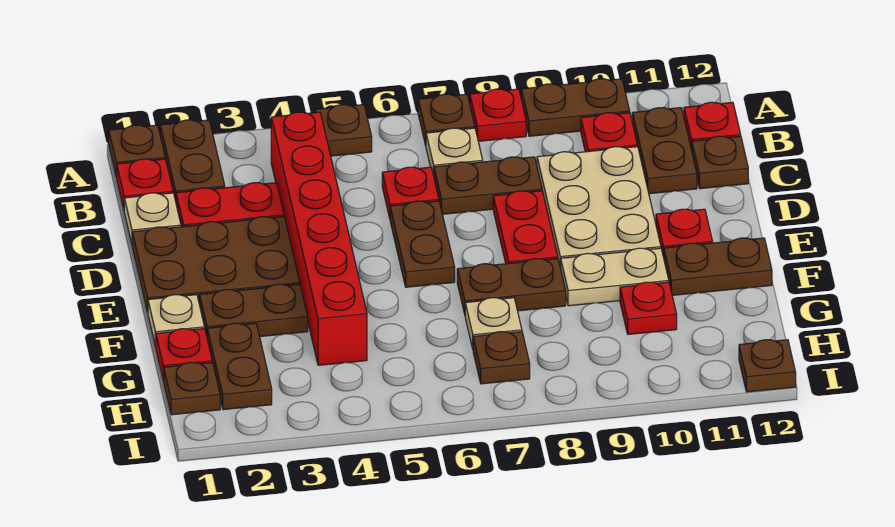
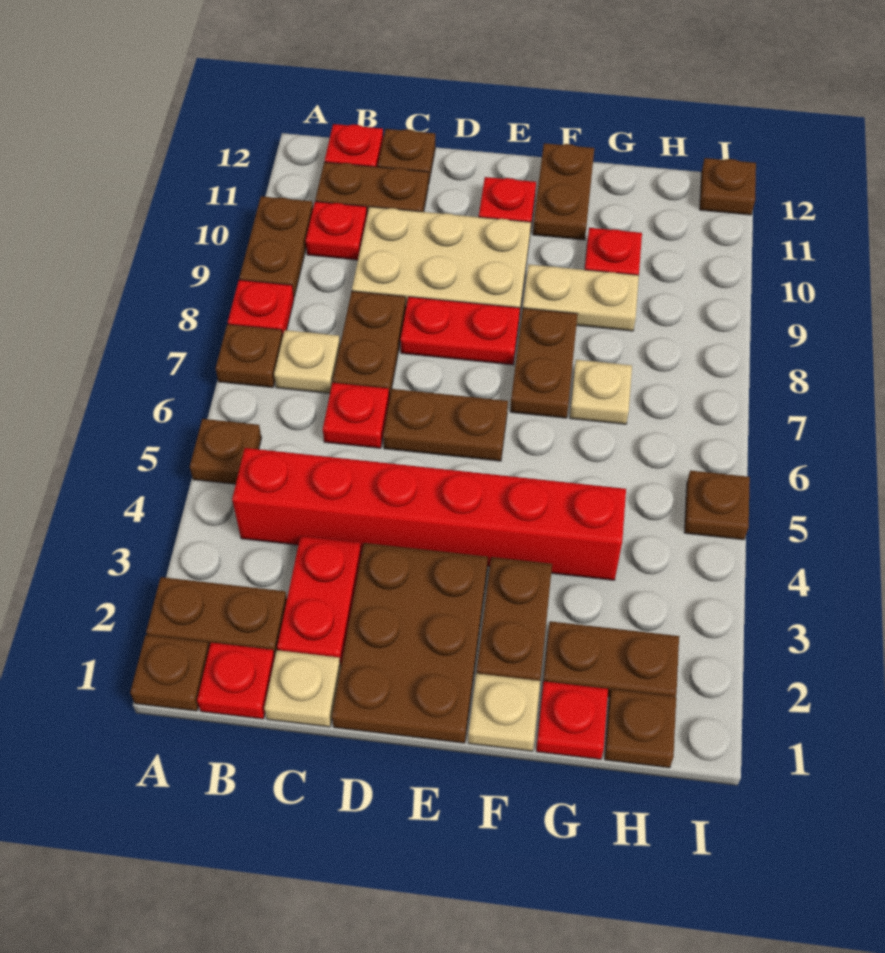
tan 1x2 plate [561,248,669,306] -> tan 1x2 plate turned to [523,264,639,331]
brown 1x1 plate [473,332,530,384] -> brown 1x1 plate moved to [684,471,750,540]

